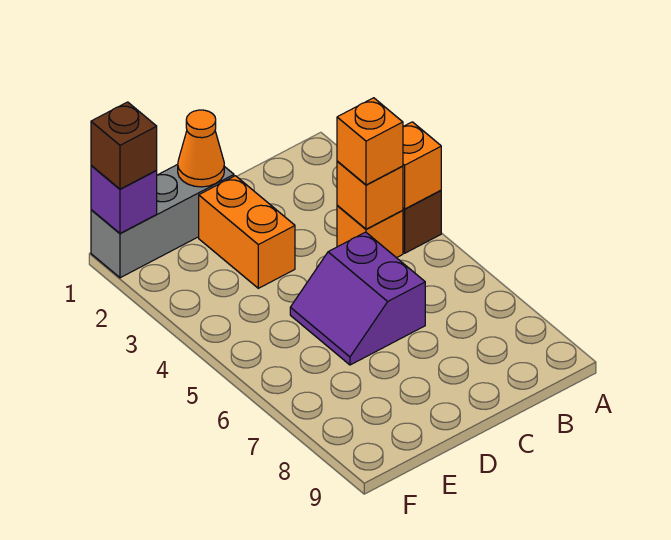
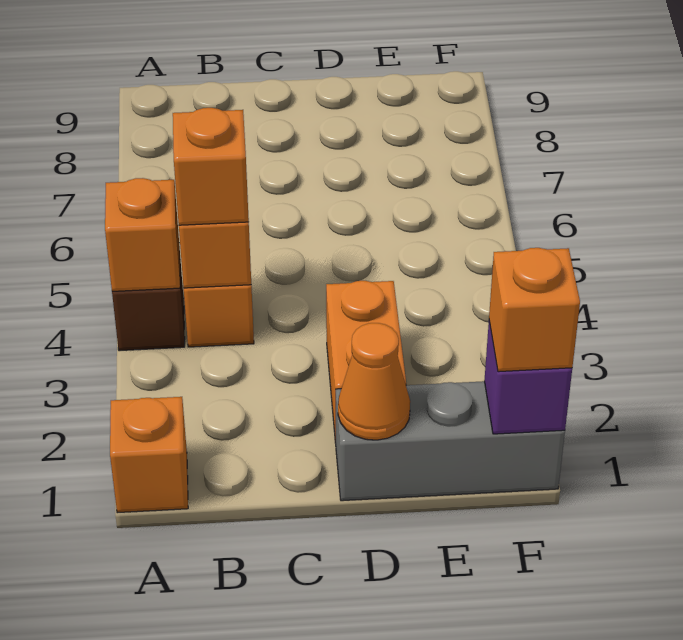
none -> orange 1x1 brick [110,397,188,513]
purple 2x2 slope [290,232,425,365] -> none
brown 1x1 brick [91,102,157,189] -> orange 1x1 brick [489,248,580,372]

